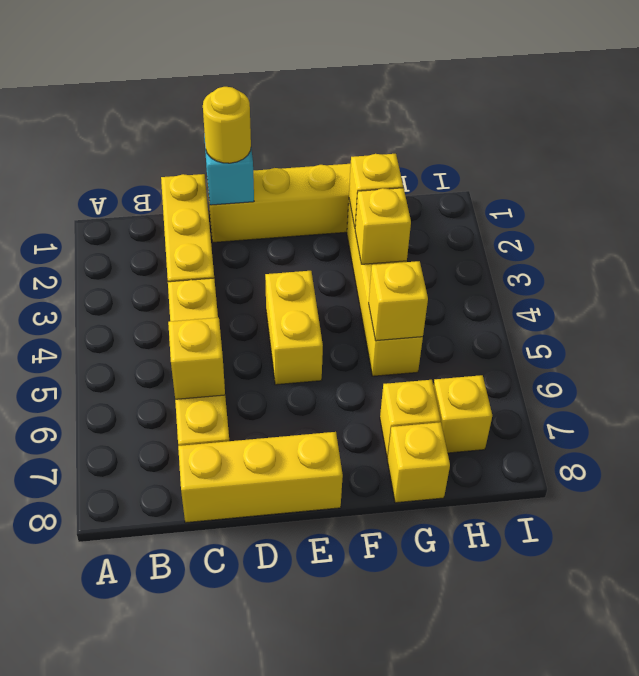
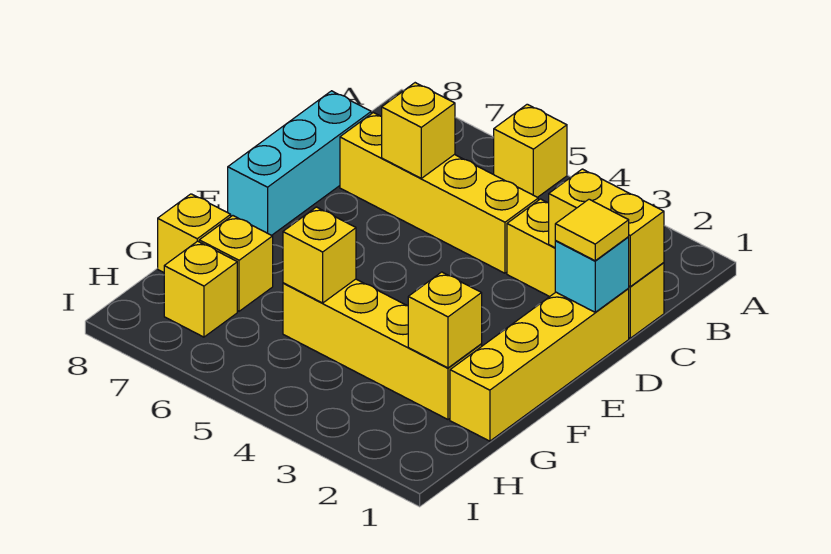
yellow 1x3 brick [178,432,343,523] -> cyan 1x3 brick [228,91,371,235]
yellow 1x1 round brick [203,87,251,163] -> yellow 1x1 tile [555,199,629,261]
yellow 1x2 brick [265,271,323,385] -> yellow 1x2 brick moved to [549,169,664,286]
yellow 1x1 brick [355,188,411,264] -> yellow 1x1 brick moved to [494,104,567,197]

